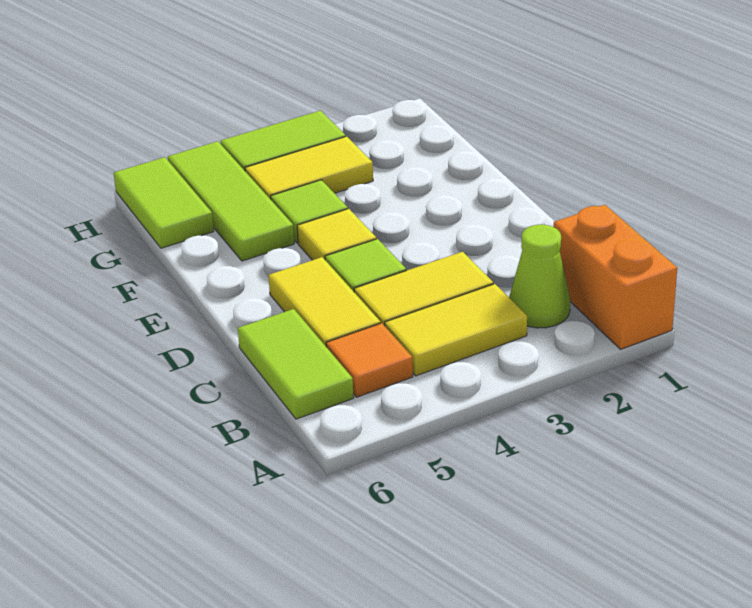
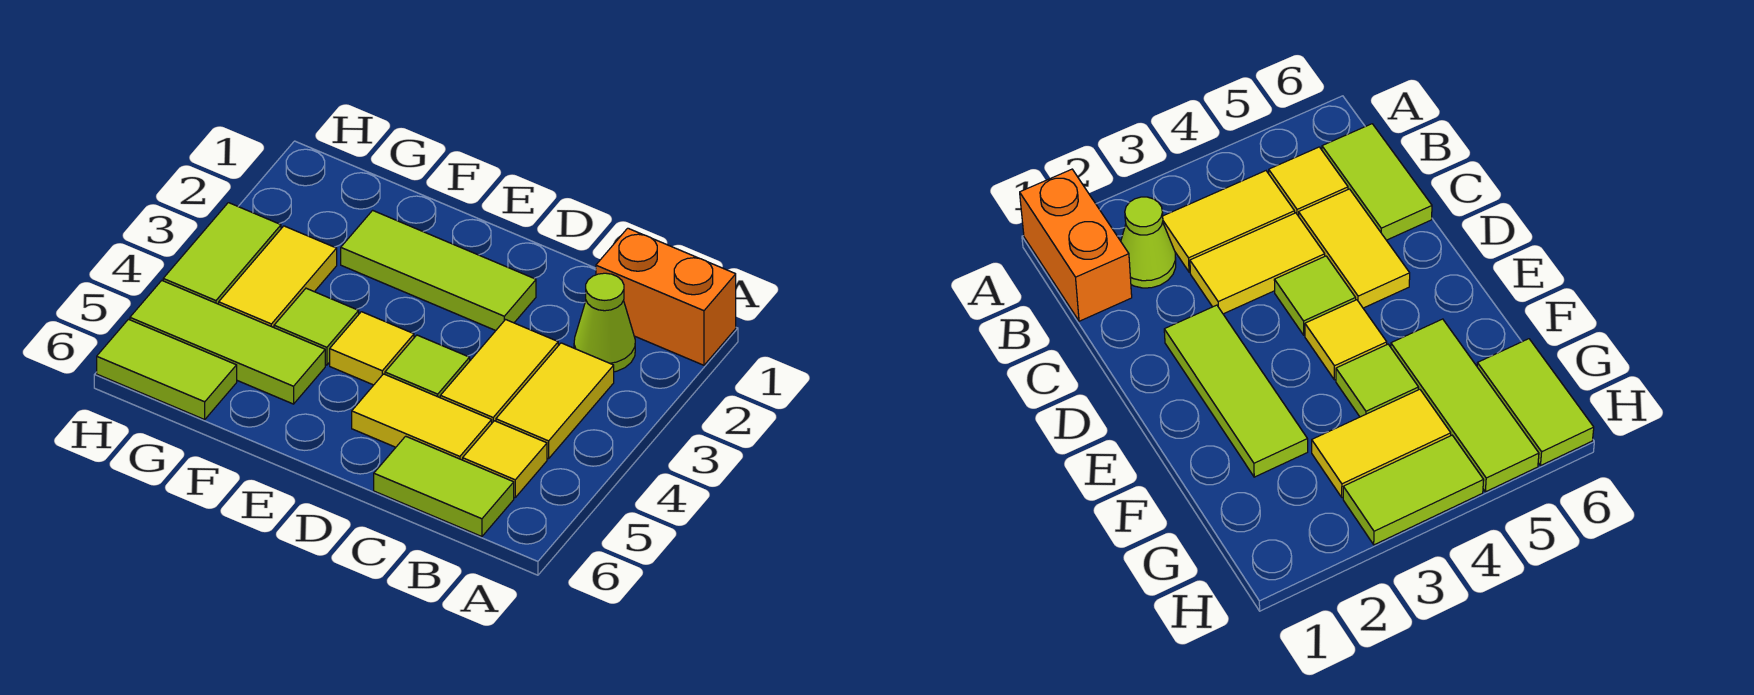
orange 1x1 tile [326,323,413,397] -> yellow 1x1 tile [463,421,547,497]
none -> lime 1x3 tile [341,210,536,331]

